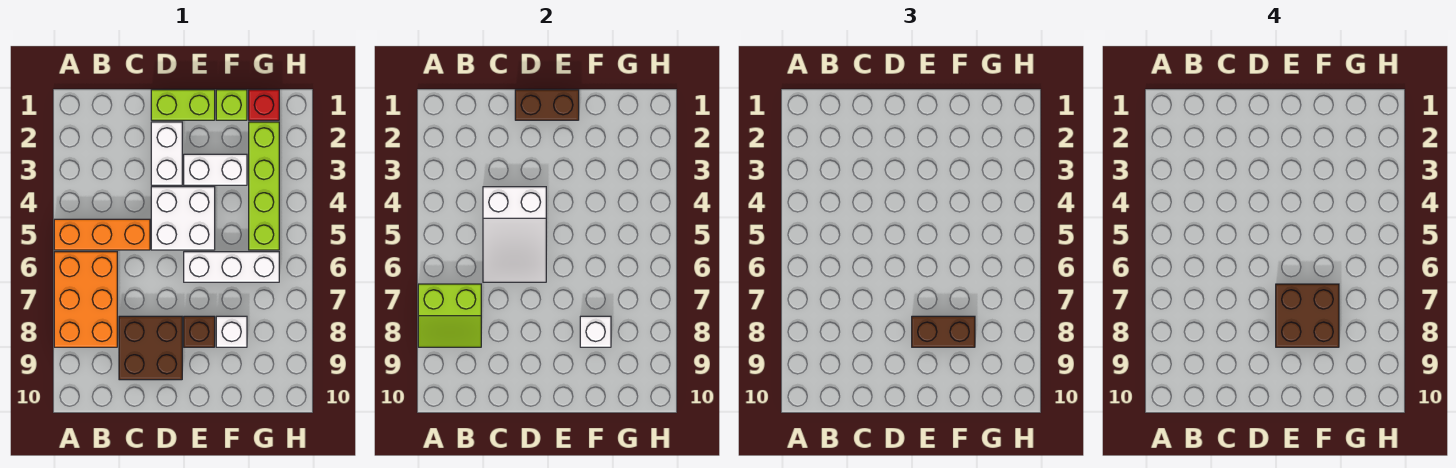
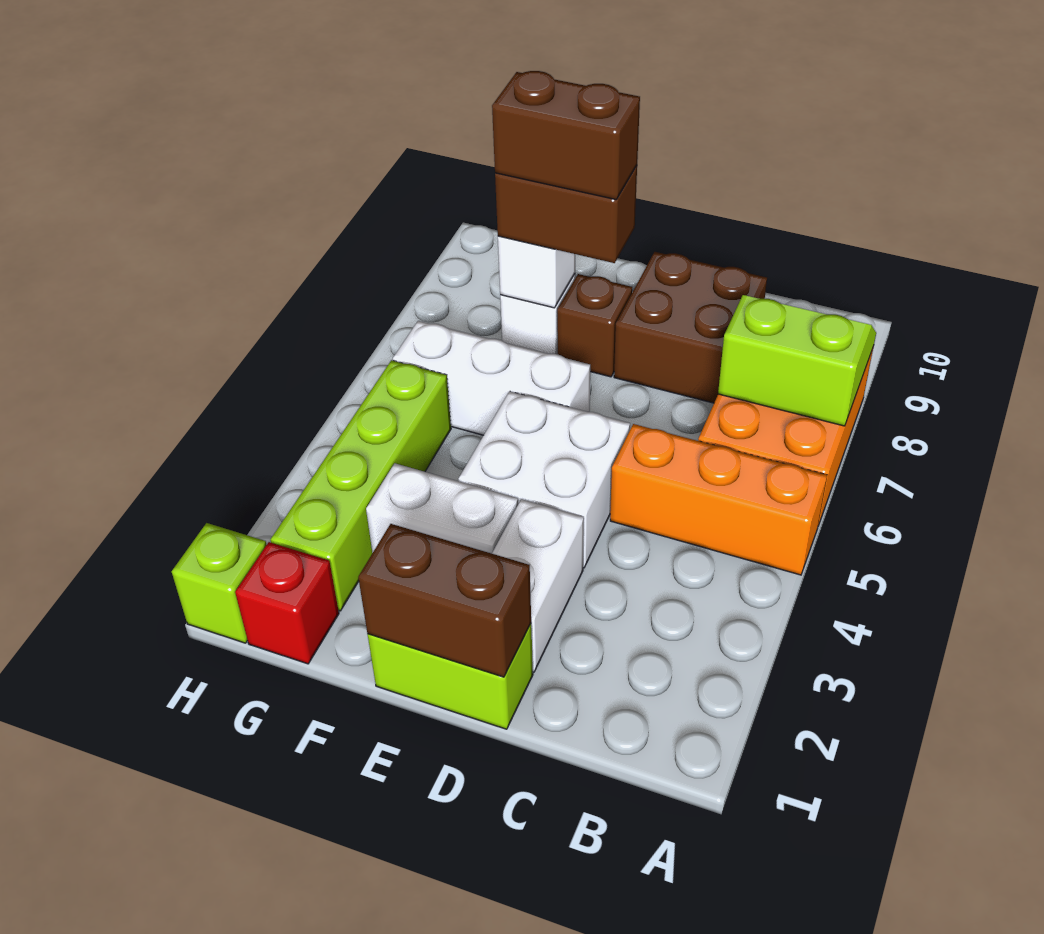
white 2x3 slope [483,187,546,282] -> none
brown 2x2 brick [1276,284,1339,347] -> brown 1x2 brick [492,71,640,199]
lime 1x1 brick [216,90,247,120] -> lime 1x1 brick moved to [172,523,266,643]

